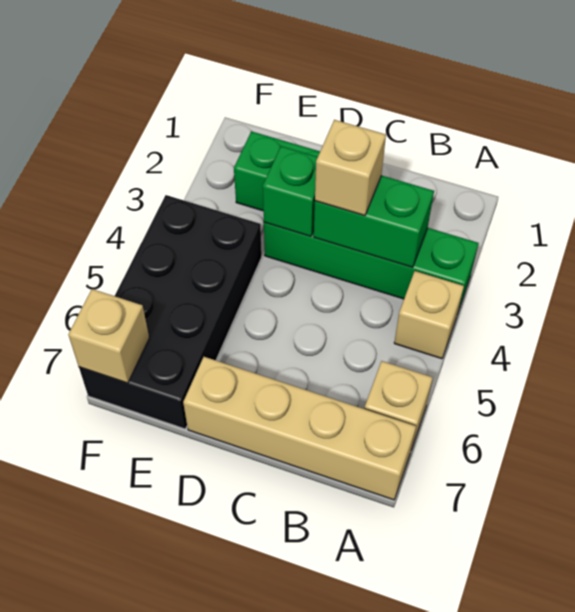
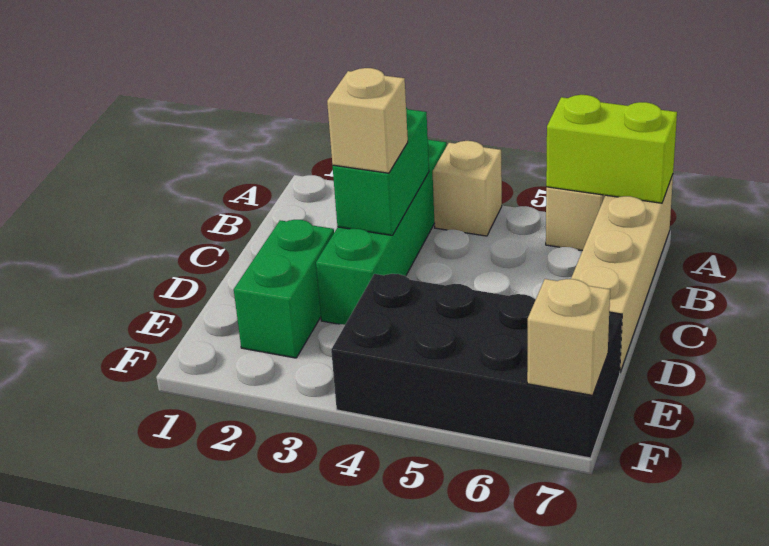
none -> lime 1x2 brick [546,95,677,203]
green 1x1 brick [263,146,318,236] -> none

